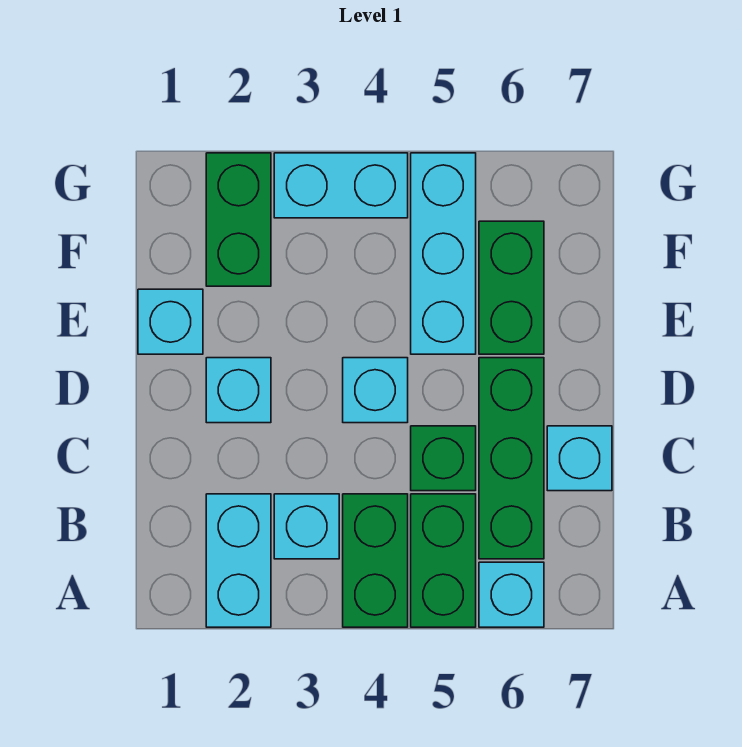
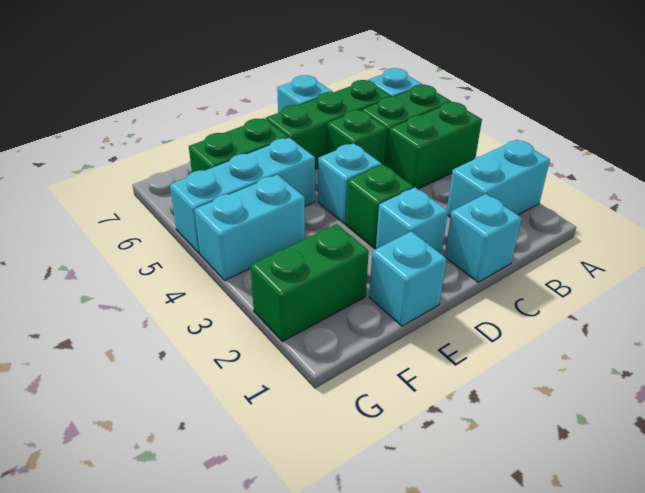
cyan 1x1 brick [274,494,339,559] -> cyan 1x1 brick moved to [445,194,522,282]
none -> green 1x1 brick [346,165,413,248]
cyan 1x2 brick [274,153,408,218] -> cyan 1x2 brick turned to [194,175,305,280]

